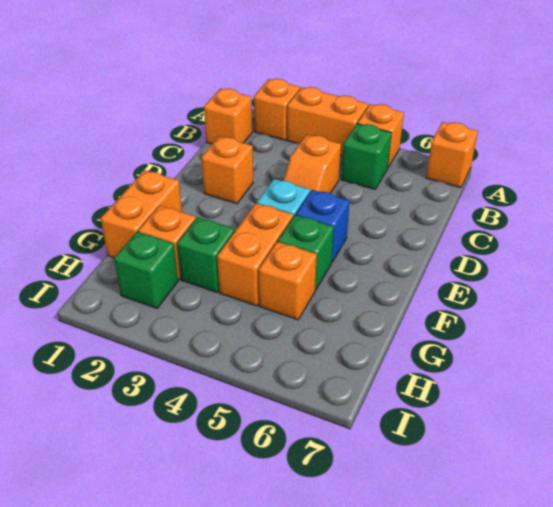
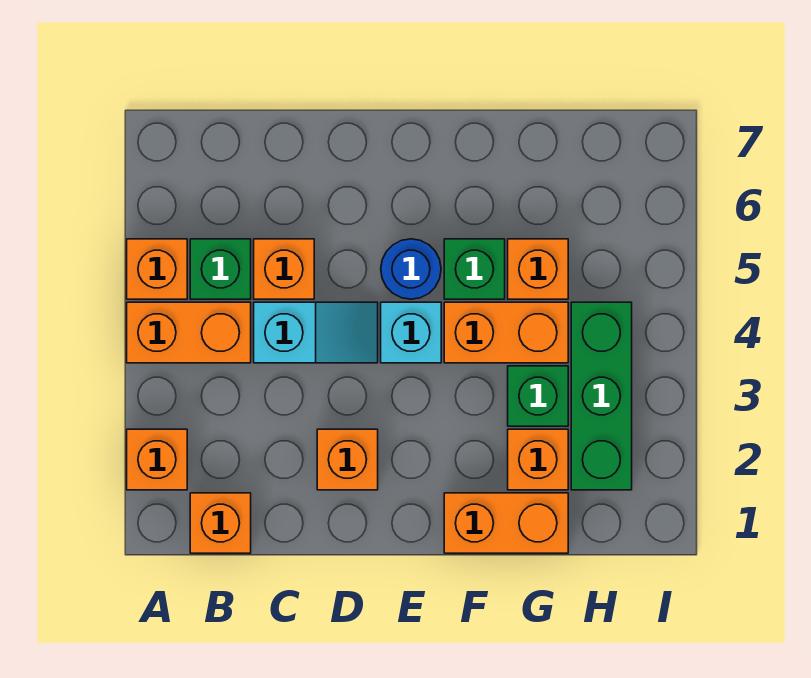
orange 1x2 brick [287,87,368,156] -> orange 1x2 brick turned to [127,302,251,363]
orange 1x1 brick [426,122,478,188] -> orange 1x1 brick moved to [254,239,314,299]
orange 1x2 slope [283,135,341,193] -> cyan 1x2 slope [254,302,378,363]
blue 1x1 brick [296,190,350,262] -> blue 1x1 round brick [381,239,441,299]
green 1x1 brick [114,232,178,308] -> green 1x3 brick [571,302,632,490]

